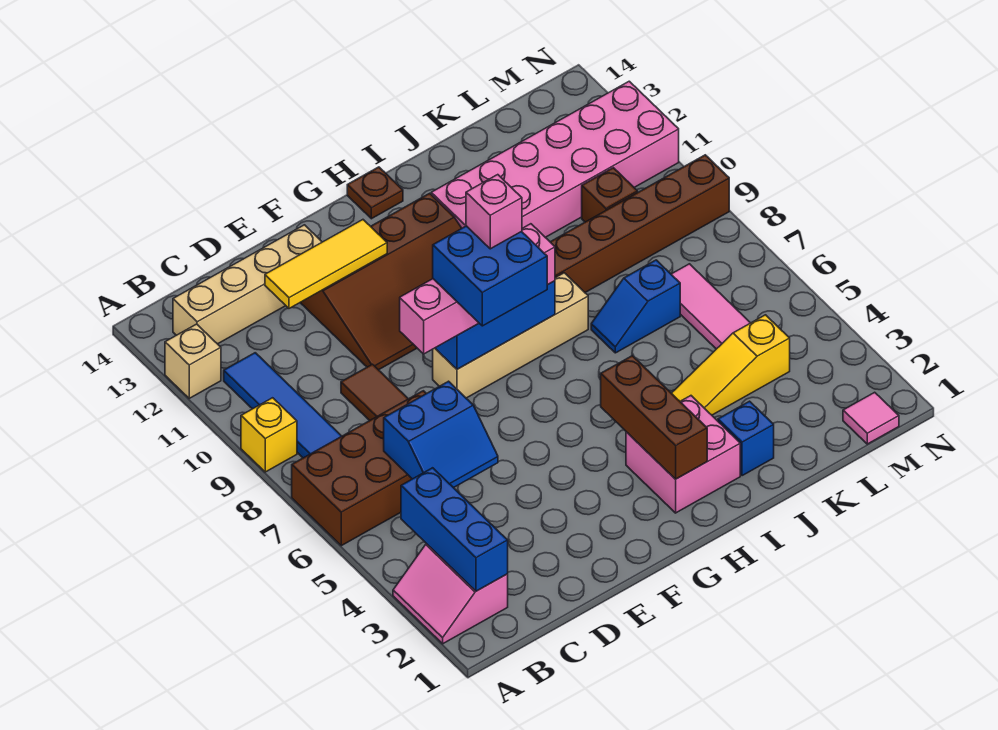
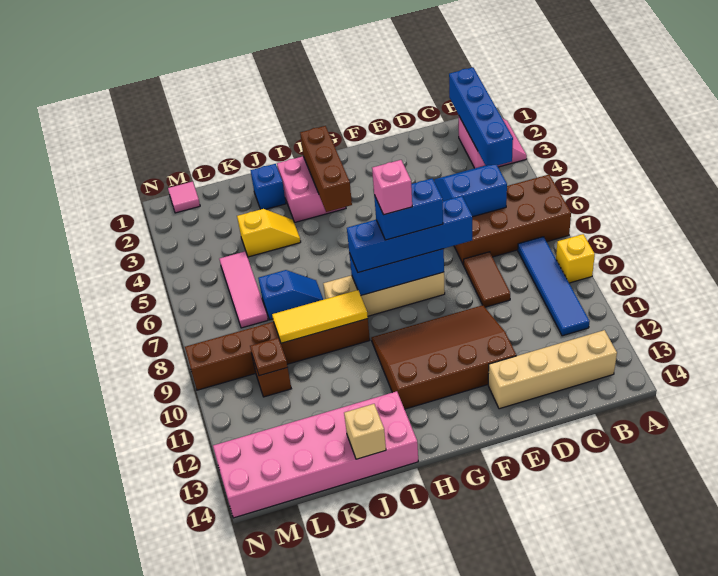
tan 1x1 brick [165,324,221,398] -> tan 1x1 brick moved to [344,404,386,459]
blue 1x3 brick [401,468,508,591] -> blue 1x4 brick [449,67,513,165]
yellow 1x3 tile [265,220,387,308] -> yellow 1x3 tile moved to [272,290,368,343]
pink 1x4 brick [400,224,555,354] -> blue 1x4 brick [347,196,472,272]
blue 2x2 brick [433,226,547,326] -> blue 1x2 brick [374,178,443,240]
brown 1x1 plate [347,167,403,219] -> brown 1x1 plate moved to [250,338,288,376]
pink 2x6 brick [431,81,679,237] -> pink 2x6 brick moved to [213,391,418,518]
yellow 1x3 slope [672,315,790,415] -> yellow 1x2 slope [237,209,301,257]

